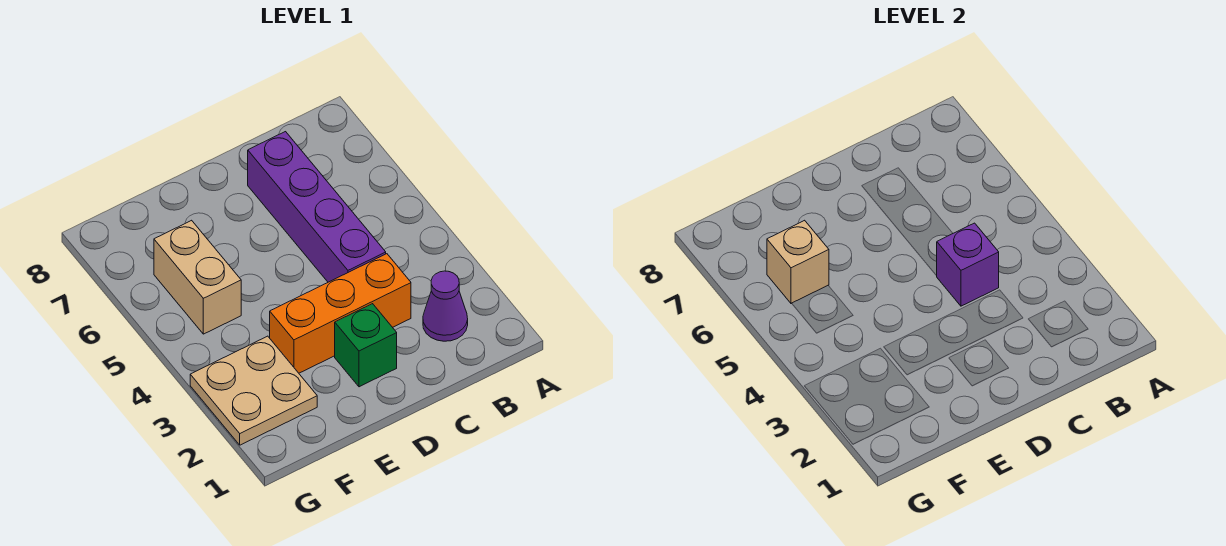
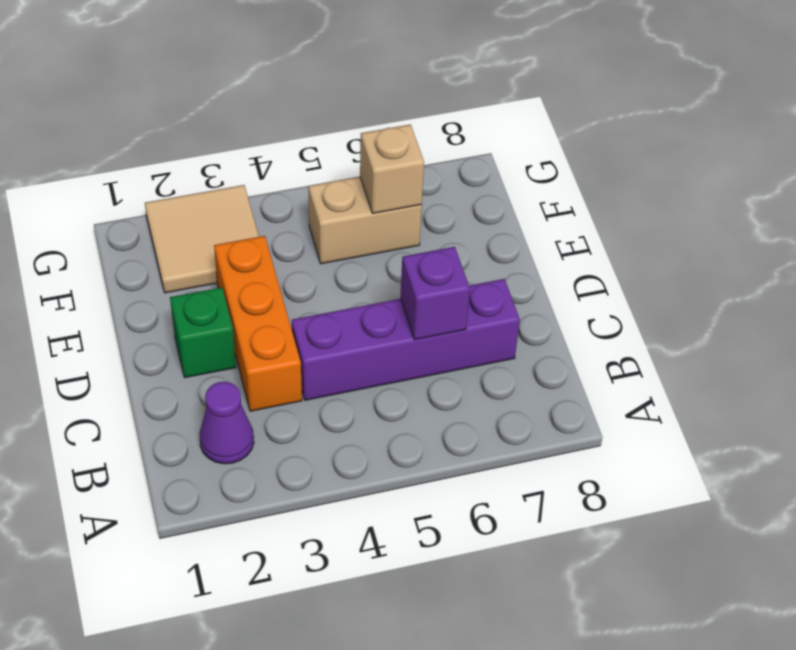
purple 1x1 brick [937,223,999,306] -> purple 1x1 brick moved to [400,247,470,340]
tan 2x2 plate [190,336,317,445] -> tan 2x2 tile [145,185,259,293]

